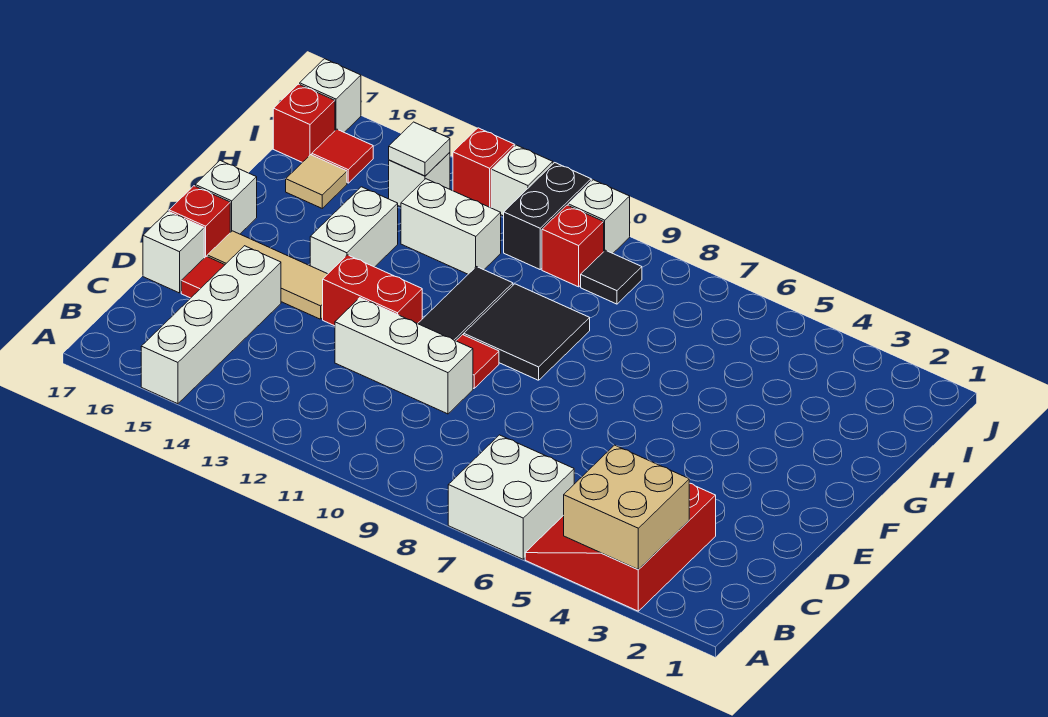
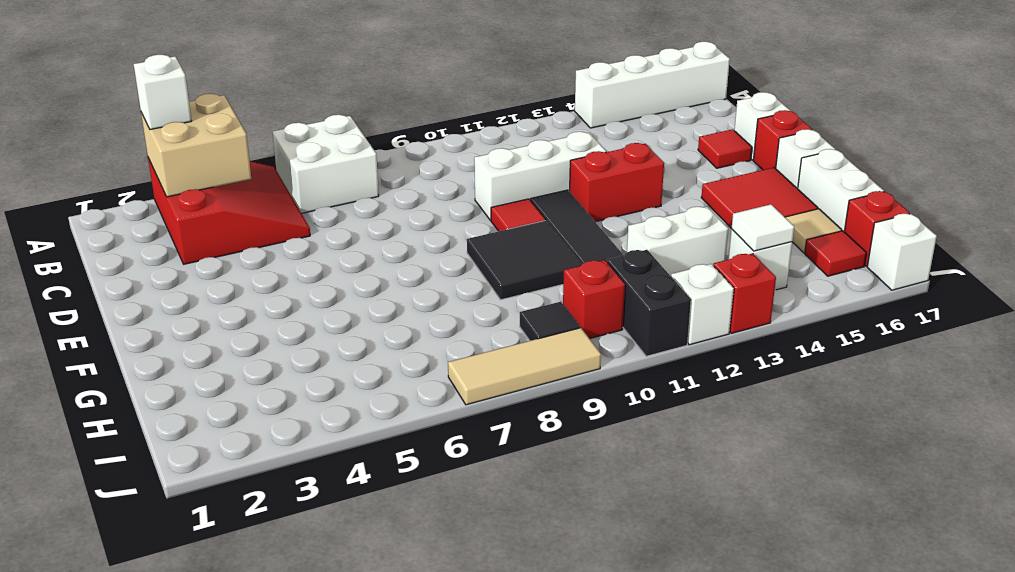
white 1x4 brick [141,246,281,404] -> white 1x4 brick turned to [575,42,730,128]
tan 1x3 tile [207,231,327,319] -> tan 1x3 tile moved to [448,328,601,405]
white 1x2 brick [310,187,398,274] -> white 1x2 brick moved to [798,149,884,231]
none -> red 2x2 tile [701,168,818,228]
white 1x1 brick [568,180,630,253] -> white 1x1 brick moved to [134,55,191,130]

